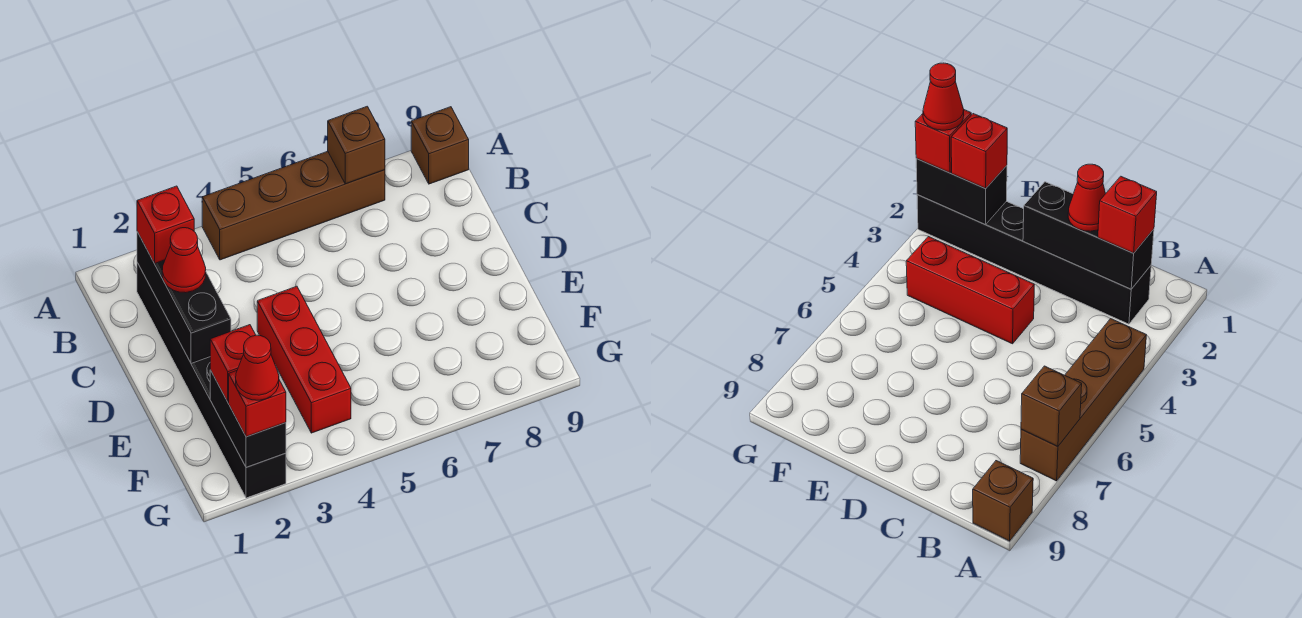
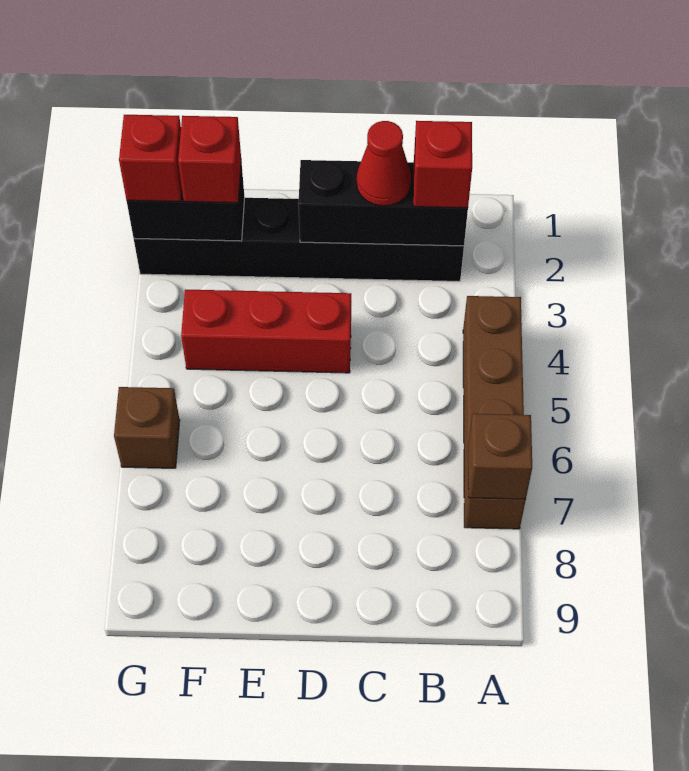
brown 1x1 brick [411,107,469,184] -> brown 1x1 brick moved to [114,387,180,468]
red 1x1 cone [236,335,279,400] -> none

